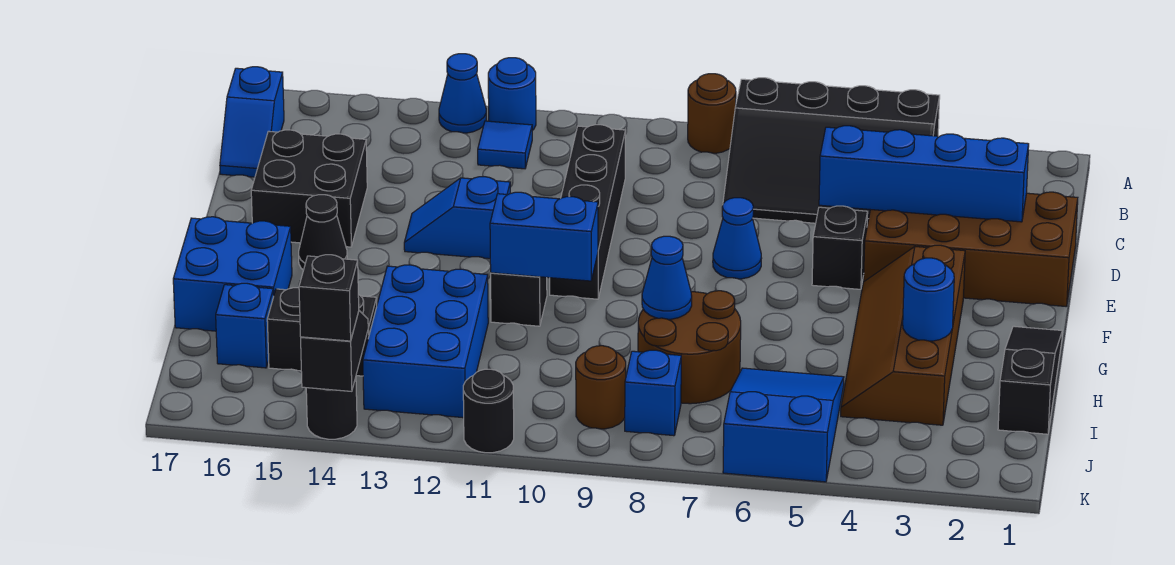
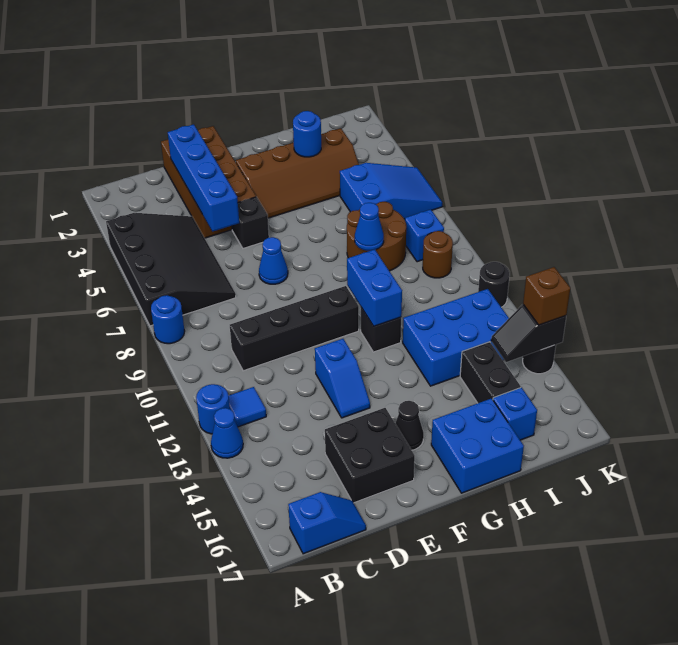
brown 1x1 round brick [688,74,736,153] -> blue 1x1 round brick [151,295,185,344]
black 1x3 slope [998,326,1062,434] -> none
blue 2x3 slope [723,368,844,482] -> blue 2x3 slope turned to [340,163,442,219]
black 1x1 brick [299,255,359,341] -> brown 1x1 brick [523,267,570,325]

